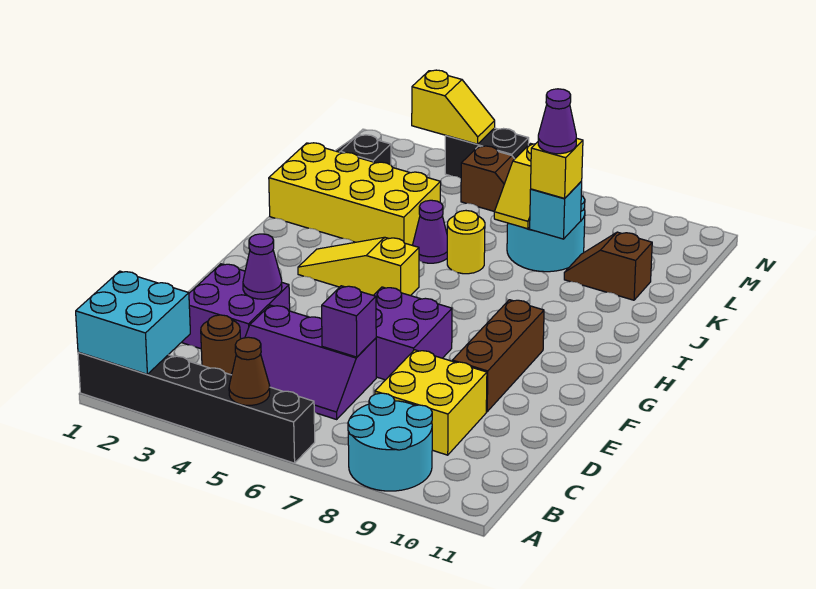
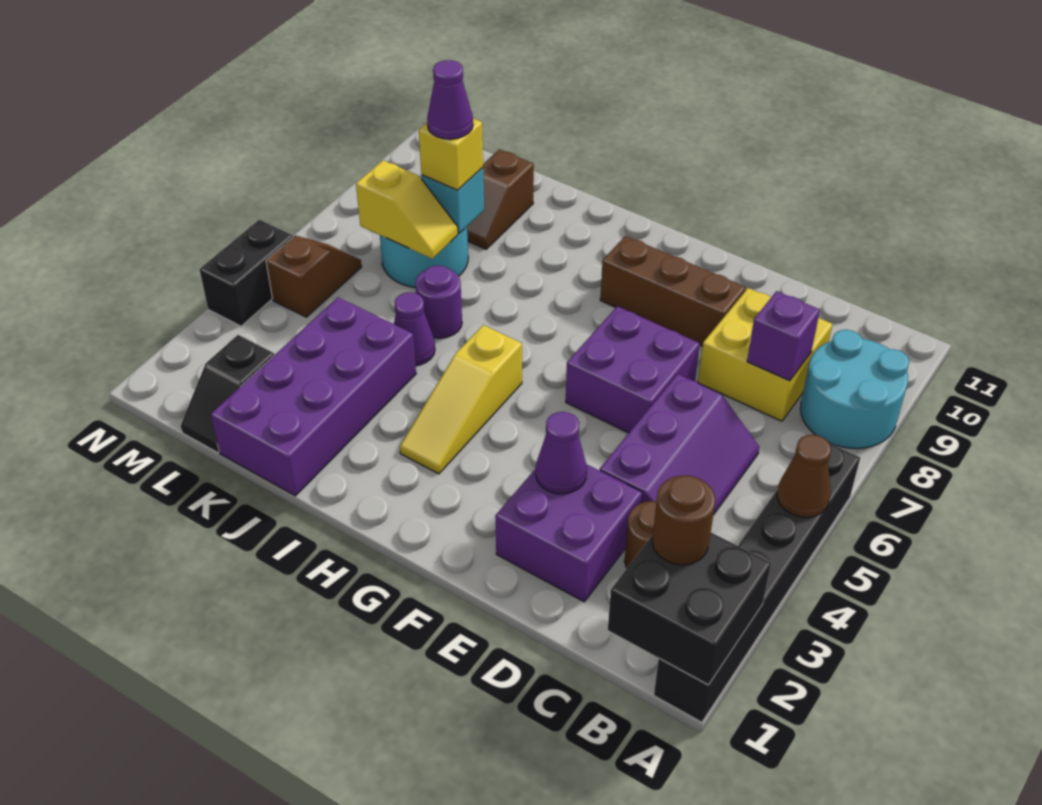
cyan 2x2 brick [76,271,190,374] -> black 2x2 brick [608,533,771,685]
none -> brown 1x1 round brick [652,475,715,565]
purple 1x1 brick [322,286,376,357] -> purple 1x1 brick moved to [747,291,820,381]
yellow 2x4 brick [269,143,441,245] -> purple 2x4 brick [211,297,416,496]
yellow 1x1 round brick [447,211,485,274] -> purple 1x1 round brick [415,266,462,338]
yellow 1x2 slope [412,70,495,144] -> none

